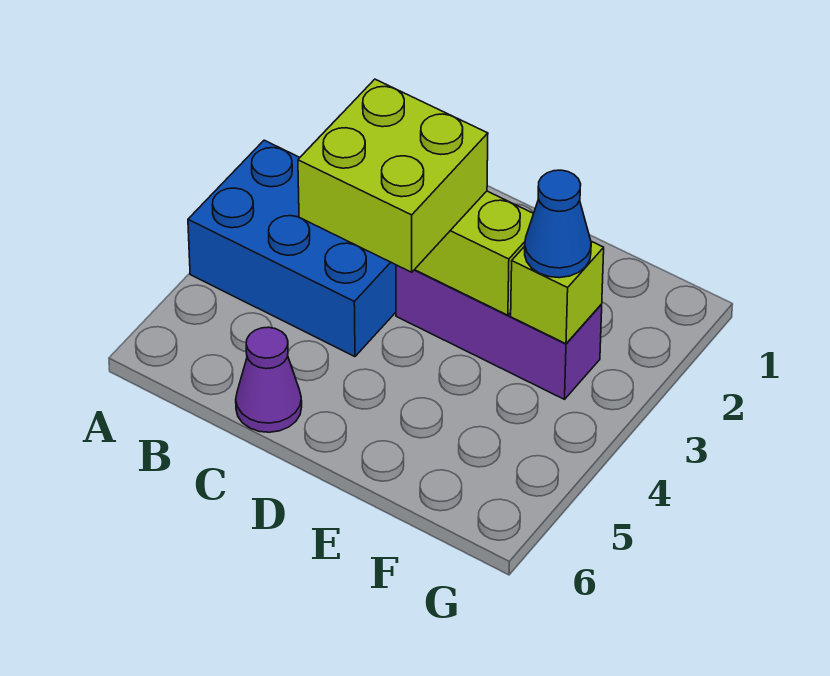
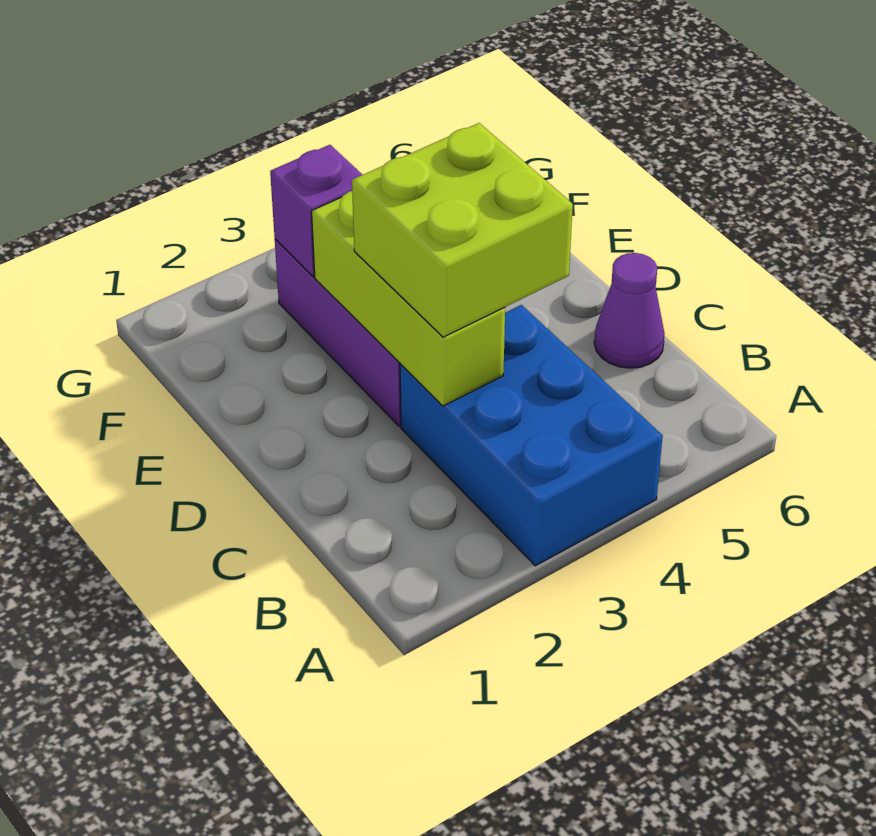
lime 1x1 brick [511,241,604,344] -> purple 1x1 brick [270,145,362,276]
blue 1x1 cone [525,170,591,278] -> none

